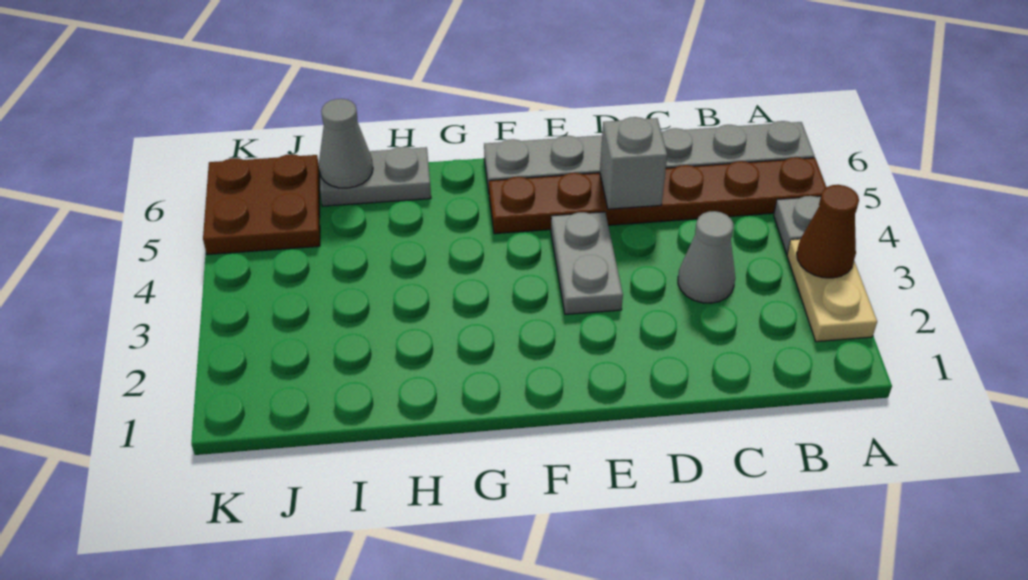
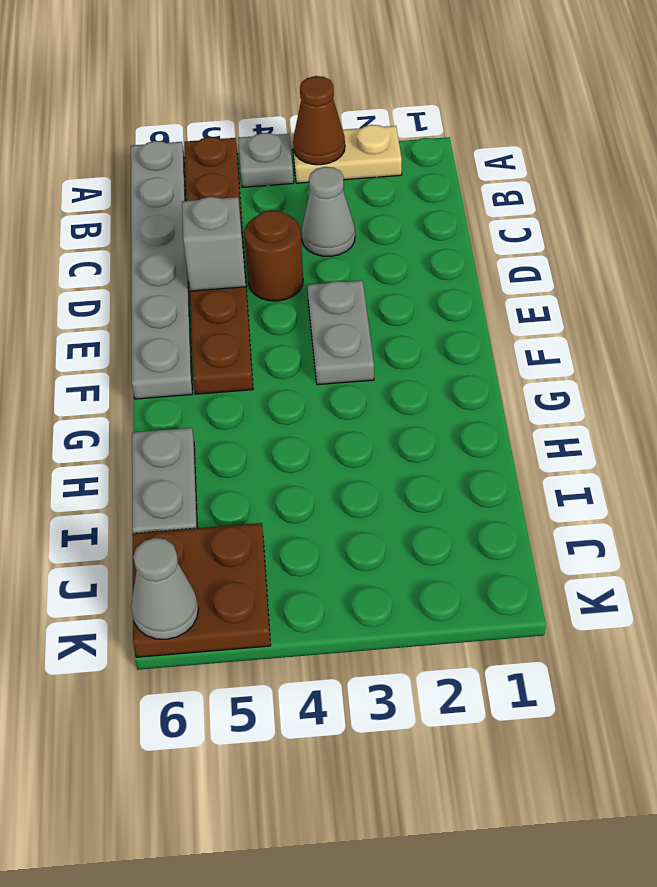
none -> brown 1x1 round brick [244,210,303,301]
grey 1x2 plate [551,212,623,314] -> grey 1x2 plate turned to [307,280,374,385]
grey 1x1 cone [319,99,373,188] -> grey 1x1 cone moved to [131,538,198,639]

